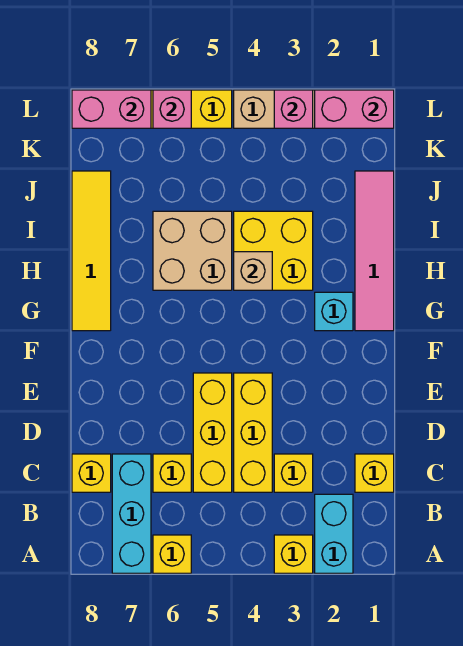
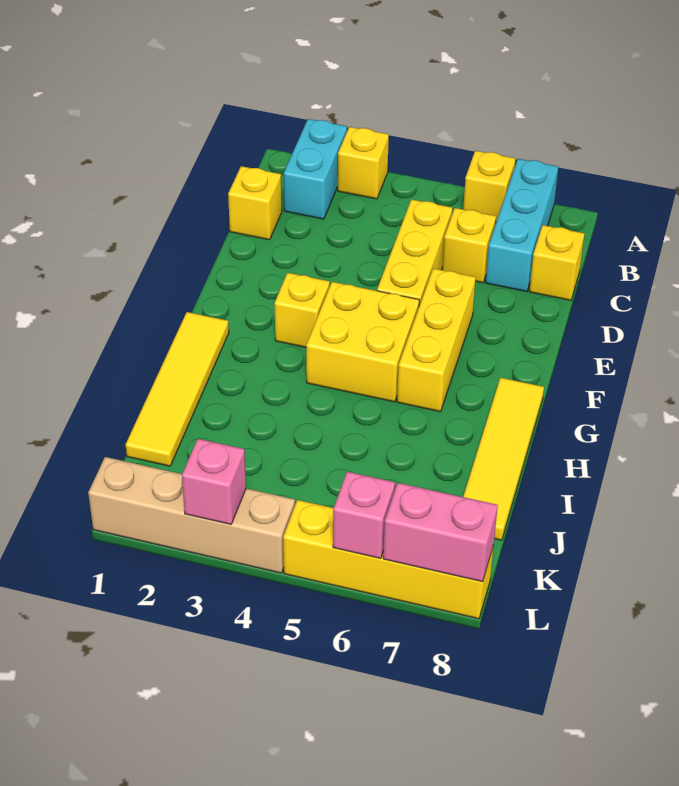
yellow 1x1 brick [274,454,313,492] -> yellow 1x1 brick moved to [275,273,330,347]
yellow 1x3 brick [234,373,272,492] -> yellow 1x3 brick moved to [397,268,476,412]
pink 1x4 tile [355,171,394,331] -> yellow 1x4 tile [126,312,229,466]
cyan 1x1 brick [315,292,353,331] -> none
yellow 2x2 brick [234,211,313,290] -> yellow 2x2 brick moved to [306,282,419,402]
tan 1x1 brick [234,252,272,290] -> none
tan 2x2 brick [153,211,232,290] -> none
pink 1x2 brick [315,90,394,128] -> none

